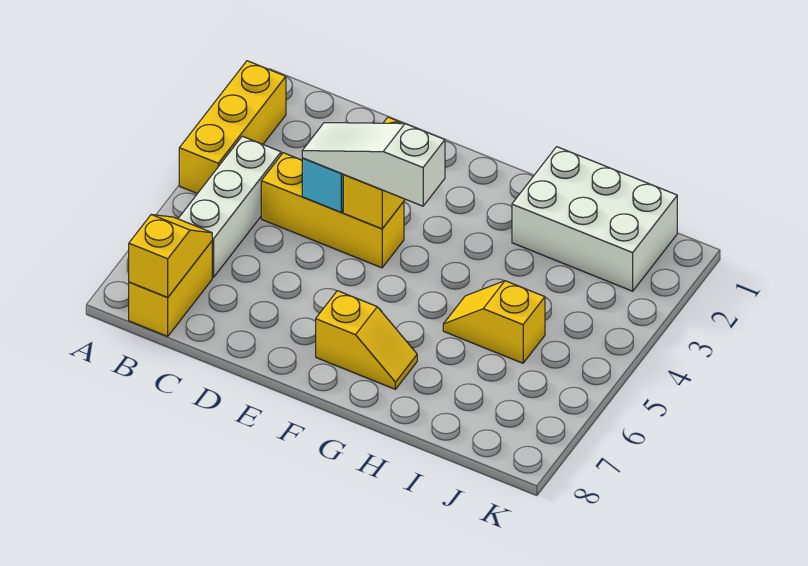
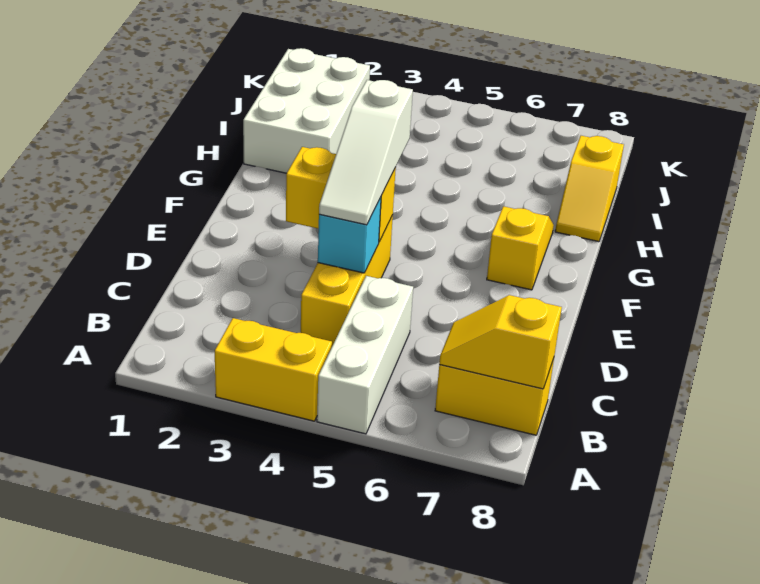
yellow 1x3 brick [179,61,286,194] -> yellow 1x2 brick [215,318,332,421]
white 1x3 brick [178,136,281,277] -> white 1x3 brick turned to [317,276,413,434]
yellow 1x2 slope [443,281,545,363] -> yellow 1x2 slope moved to [555,136,624,242]

